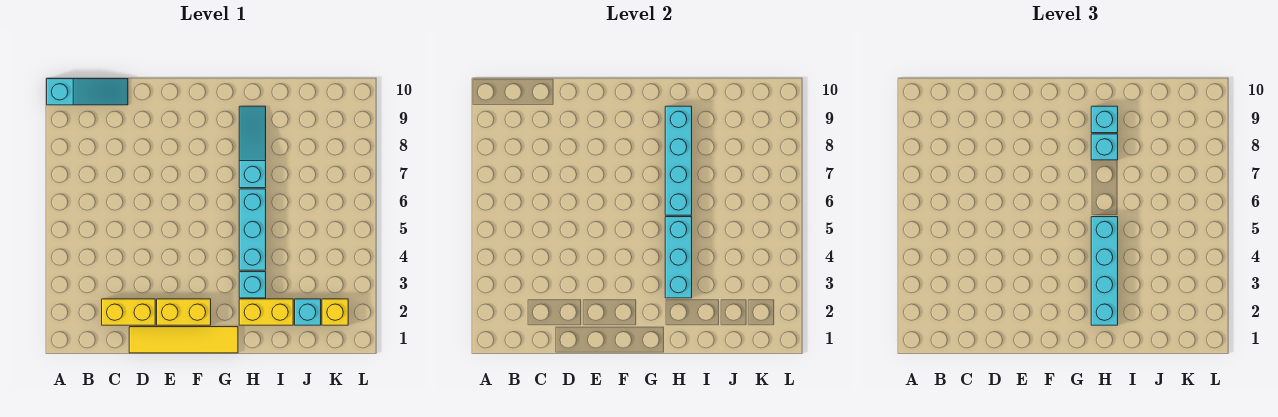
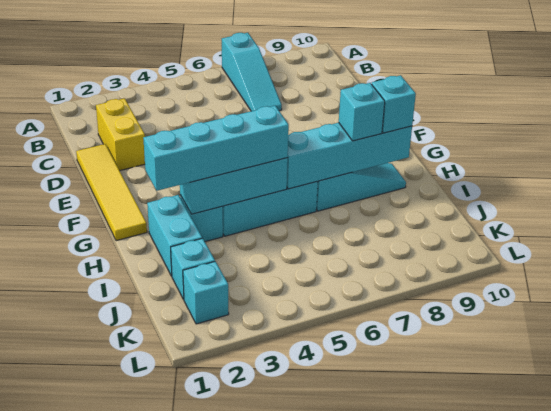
cyan 1x3 slope [47,79,128,105] -> cyan 1x3 slope moved to [222,33,282,111]
yellow 1x2 brick [157,299,211,325] -> none
yellow 1x2 brick [239,299,293,325] -> cyan 1x2 brick [147,195,202,276]
yellow 1x1 brick [322,299,348,325] -> cyan 1x1 brick [183,261,229,324]

